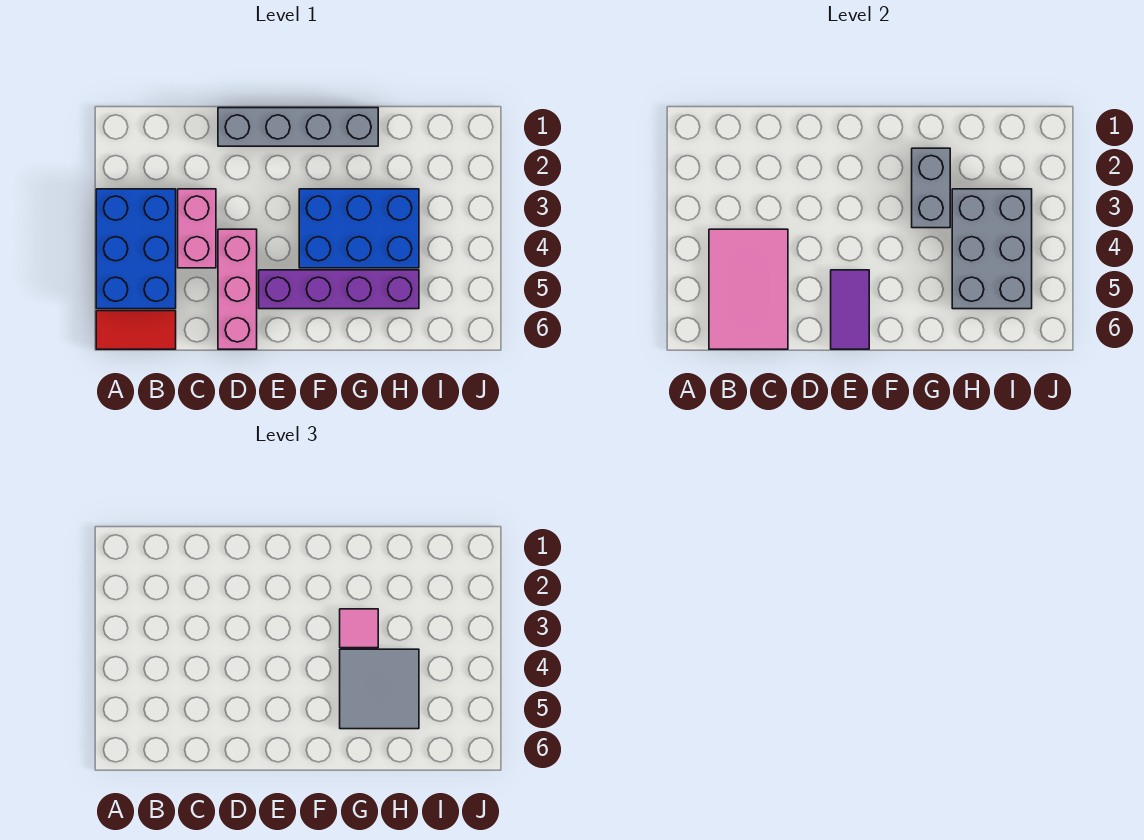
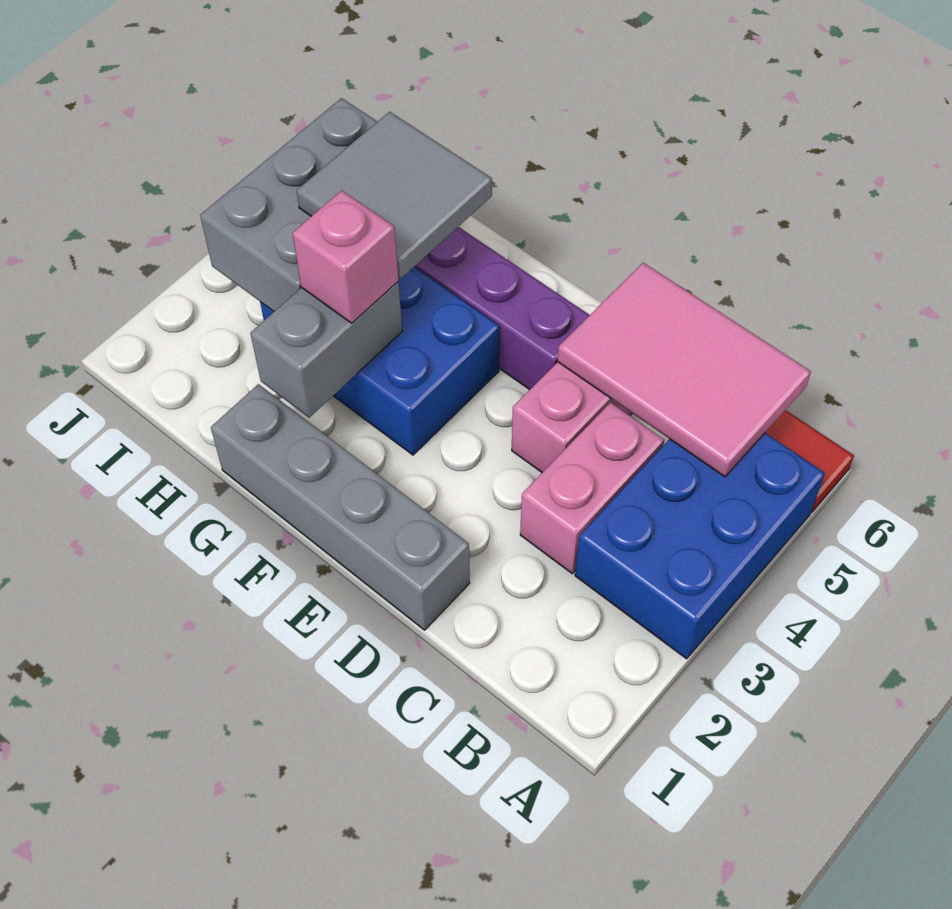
pink 2x3 tile [709,229,788,349] -> pink 2x3 tile turned to [558,263,811,477]
purple 1x2 tile [831,270,869,349] -> none
pink 1x1 tile [340,609,378,648] -> pink 1x1 brick [293,190,398,323]

